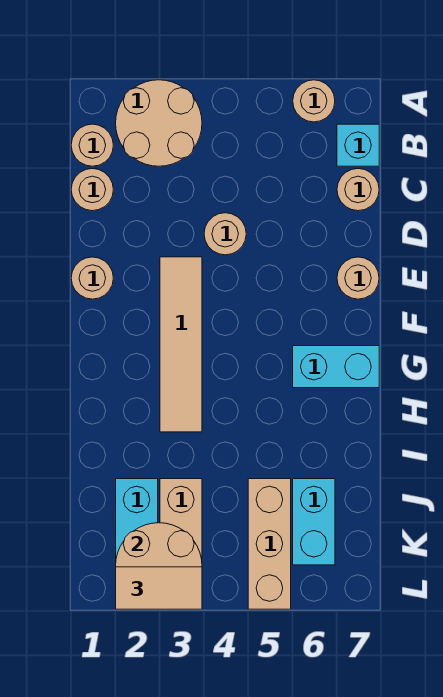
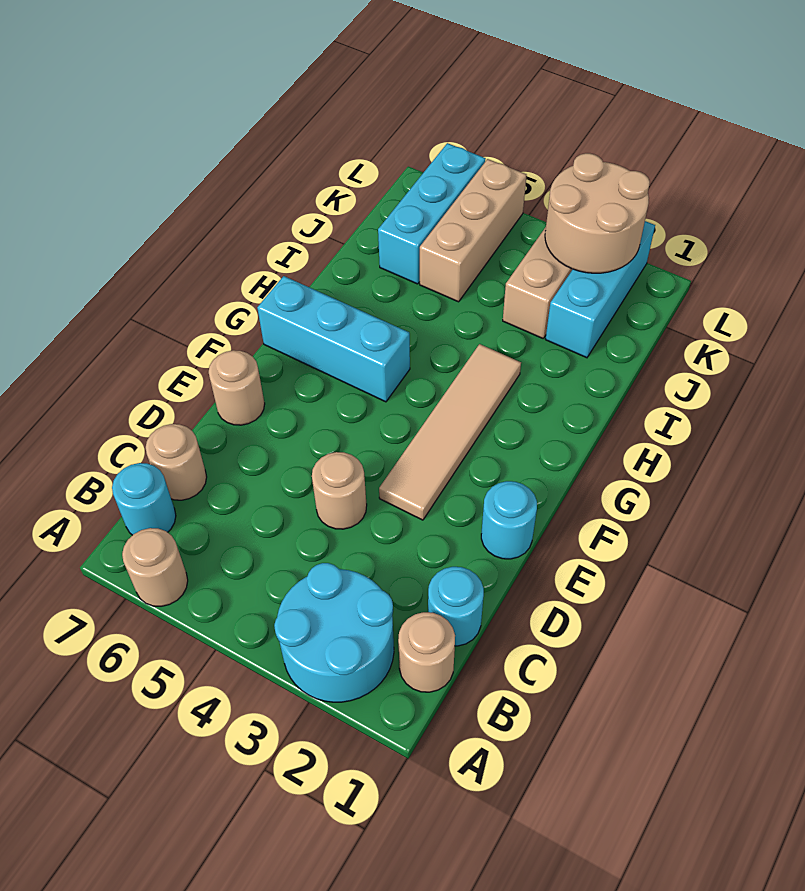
tan 2x2 round brick [116,80,202,166] -> cyan 2x2 round brick [274,563,394,702]
cyan 1x1 brick [337,124,379,166] -> cyan 1x1 round brick [112,463,176,535]
tan 1x1 round brick [71,169,113,211] -> cyan 1x1 round brick [428,567,484,646]
tan 1x1 round brick [71,257,113,299] -> cyan 1x1 round brick [481,481,537,559]
cyan 1x2 brick [293,346,379,388] -> cyan 1x3 brick [257,276,410,402]
cyan 1x2 brick [293,479,335,565] -> cyan 1x3 brick [378,143,486,284]
tan 1x2 tile [116,567,202,609] -> none

